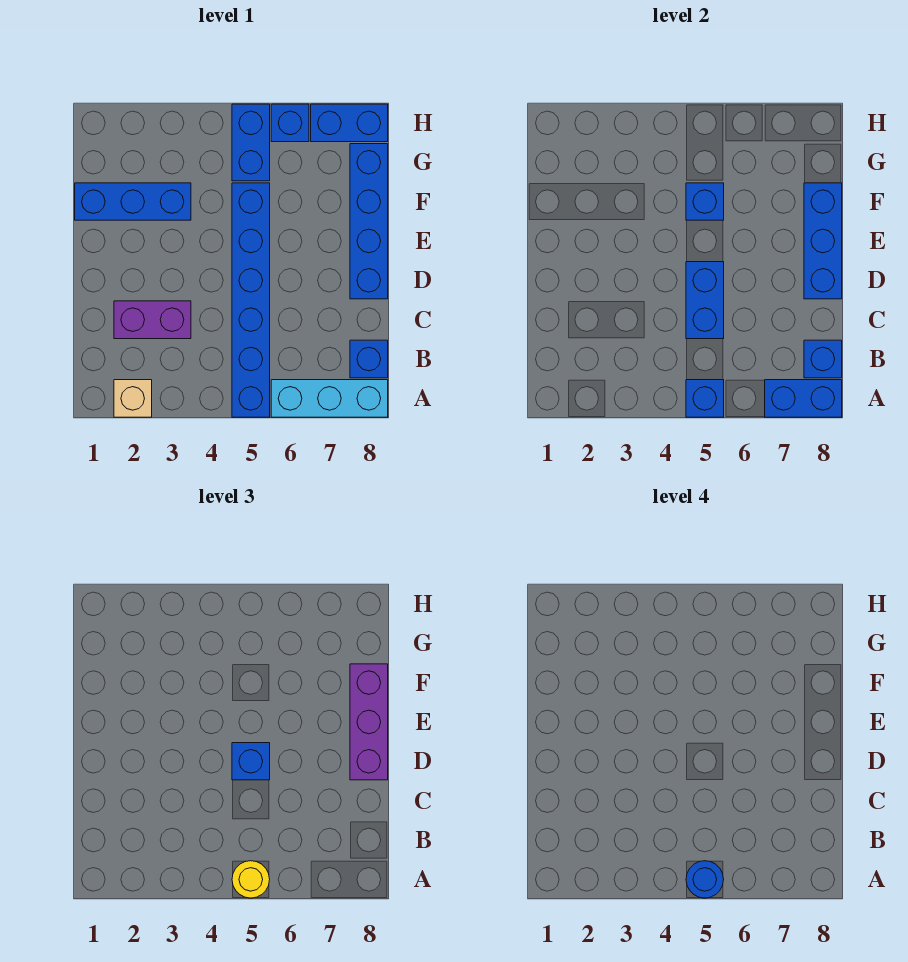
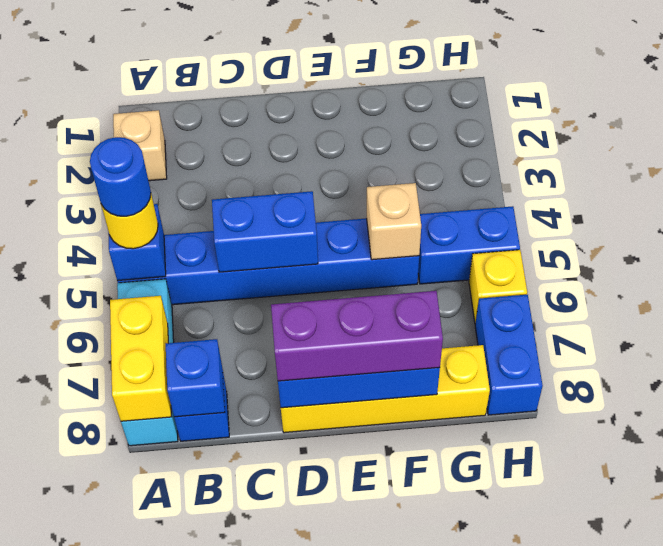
blue 1x2 brick [765,380,842,417] -> yellow 1x2 brick [110,296,171,421]
purple 1x2 brick [114,301,191,339] -> none
blue 1x1 brick [232,743,270,780] -> none
blue 1x4 brick [350,144,388,299] -> yellow 1x4 brick [281,345,490,433]
blue 1x3 brick [75,183,191,220] -> none
blue 1x1 brick [686,183,724,220] -> tan 1x1 brick [367,183,421,260]
blue 1x1 brick [271,104,309,142] -> yellow 1x1 brick [469,250,527,324]

